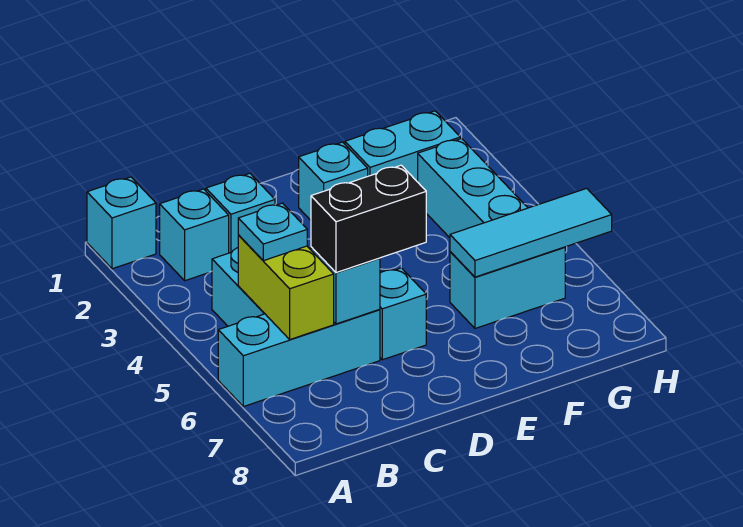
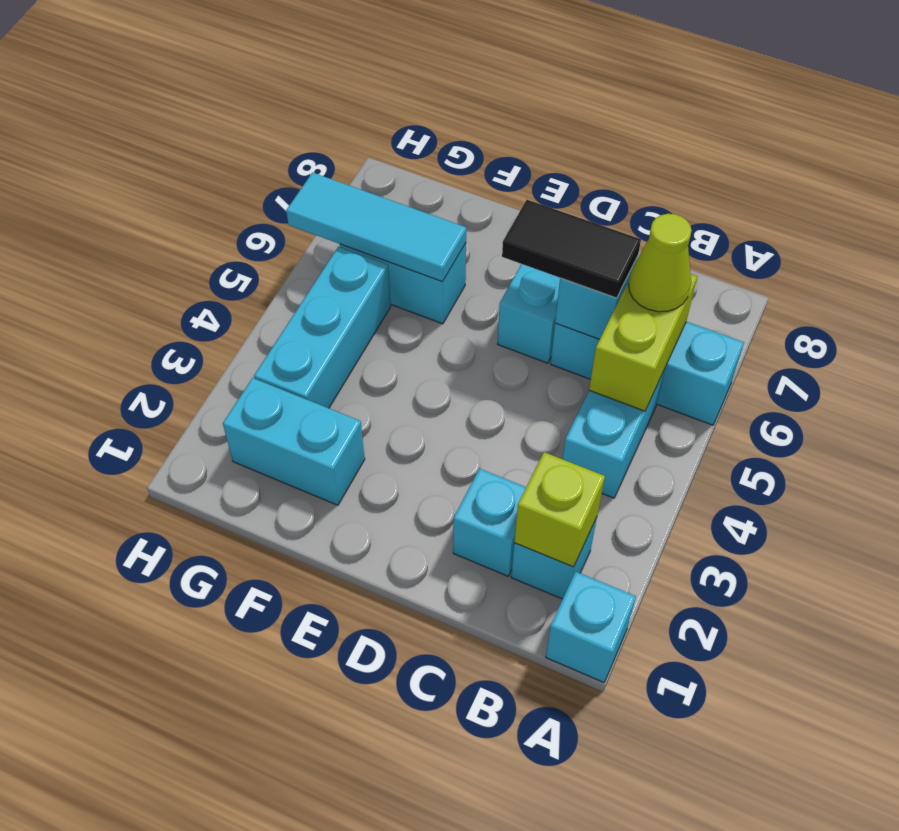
none -> lime 1x1 brick [514,452,605,567]
cyan 1x1 plate [238,203,307,261] -> none
none -> lime 1x1 cone [629,214,692,312]
black 1x2 brick [311,165,426,273] -> black 1x2 tile [502,200,641,298]
cyan 1x1 brick [299,142,368,220] -> none

